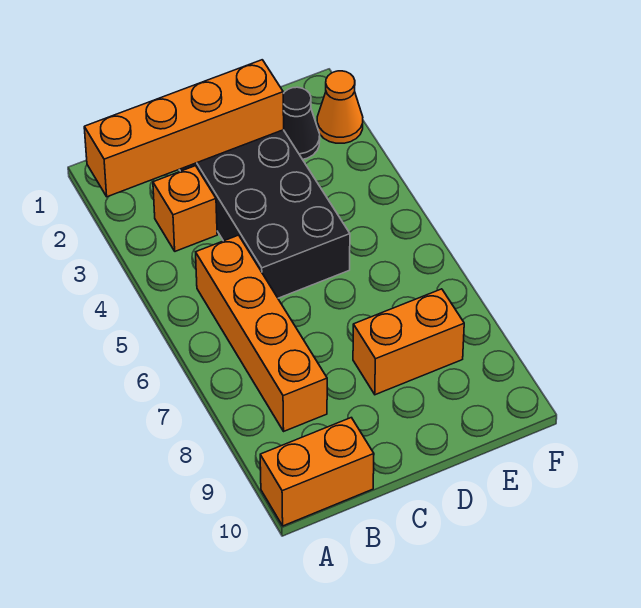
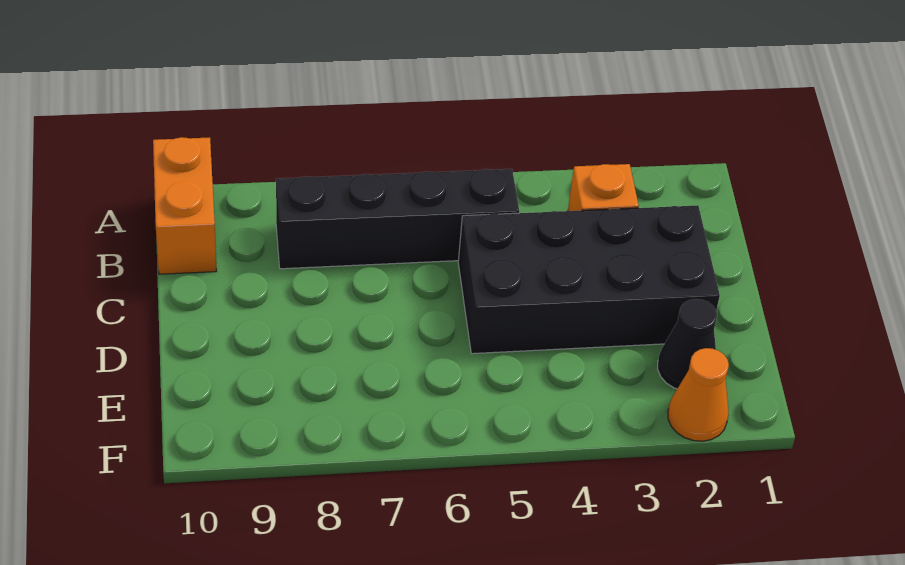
orange 1x4 brick [84,60,284,197] -> none
orange 1x4 brick [196,235,327,431] -> black 1x4 brick [276,169,519,269]
orange 1x2 brick [353,289,464,395] -> none

